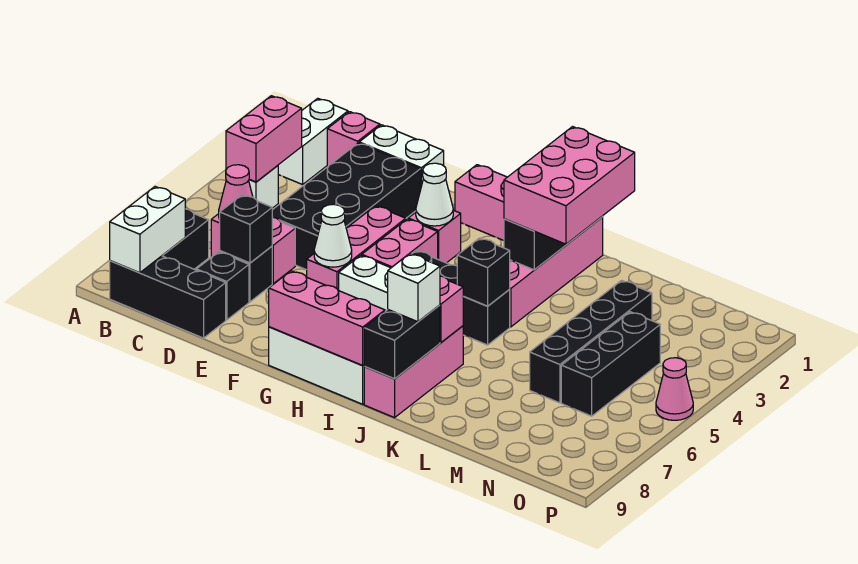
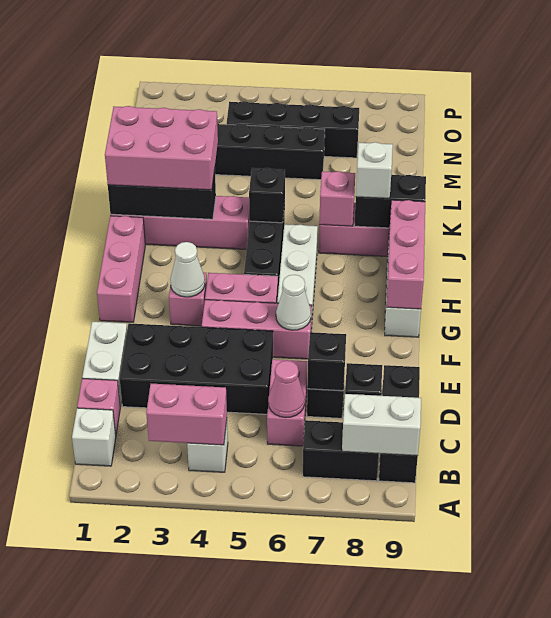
white 1x2 brick [278,98,348,185] -> white 1x1 brick [72,408,116,466]
black 1x3 brick [561,312,660,416] -> black 1x4 brick [227,101,359,158]
pink 1x1 cone [656,358,693,420] -> none

